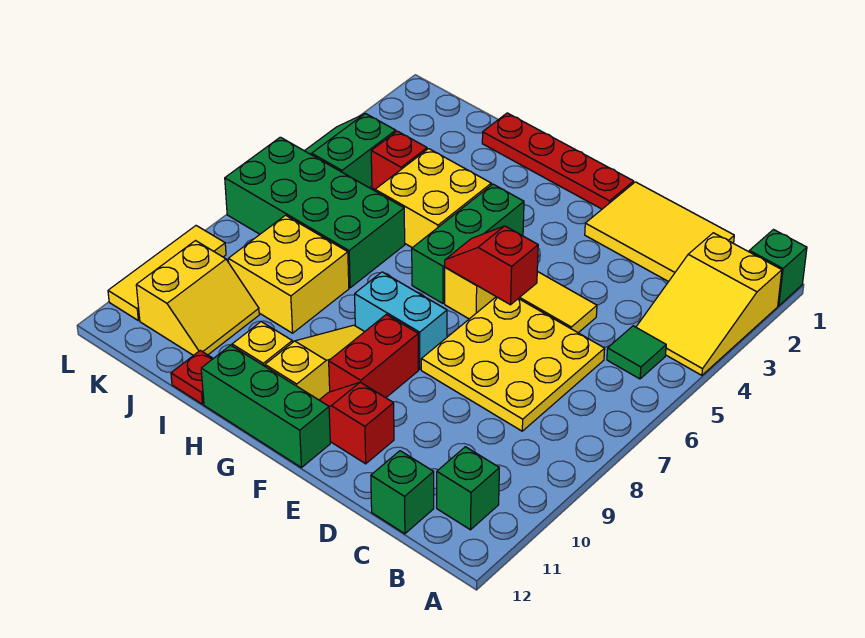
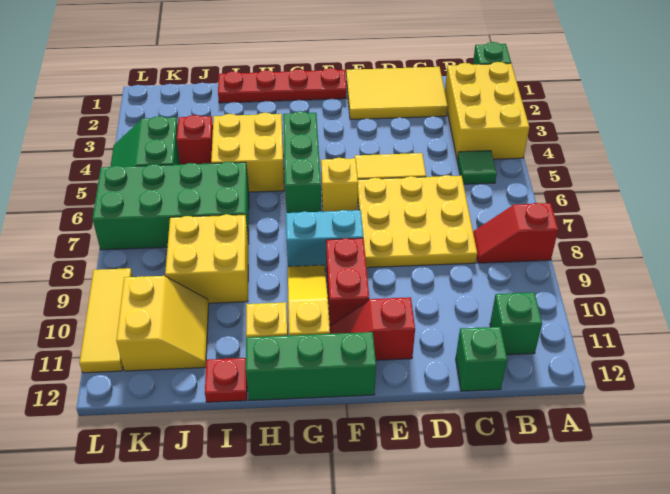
yellow 2x3 slope [636,233,782,375] -> yellow 2x3 brick [445,62,529,160]
red 1x2 slope [445,226,538,305] -> red 1x2 slope moved to [473,203,558,263]

